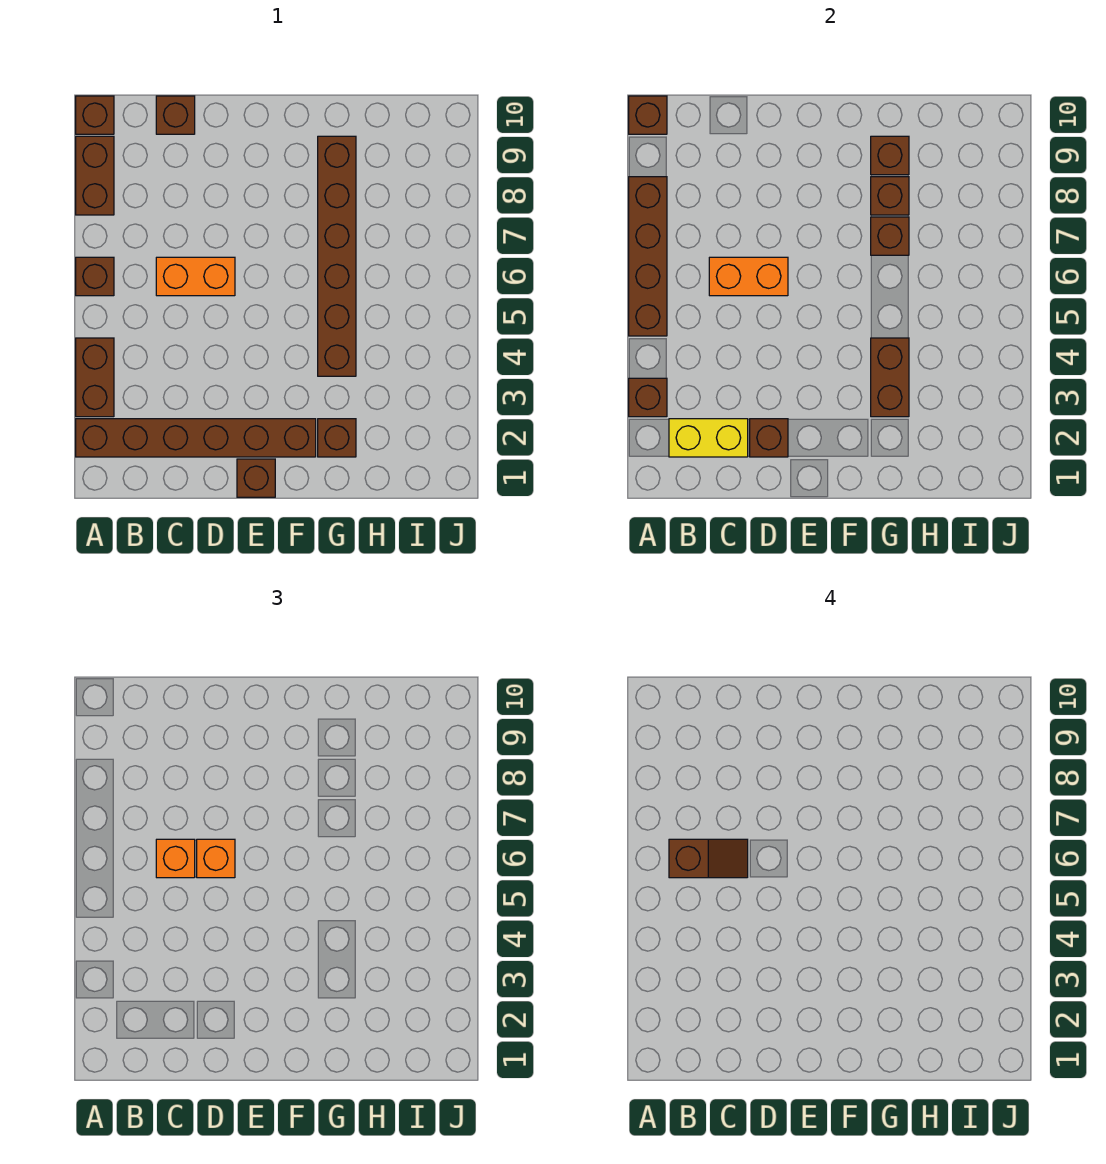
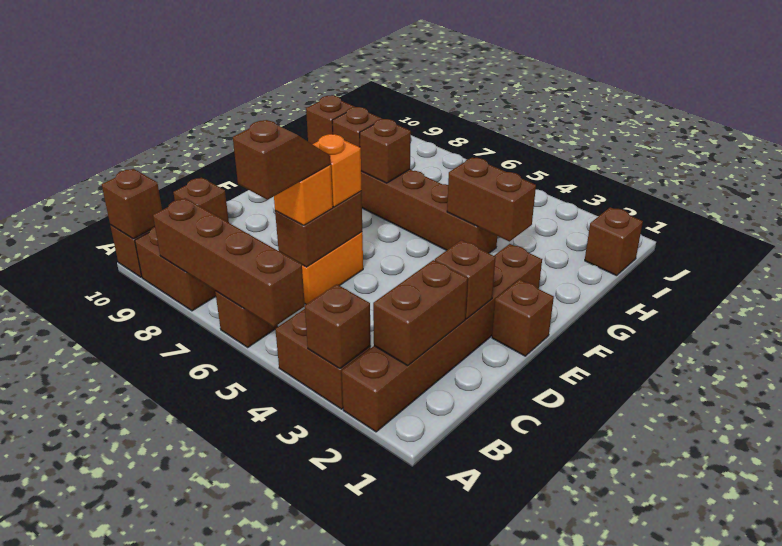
yellow 1x2 brick [669,419,748,457] -> brown 1x2 brick [373,260,468,366]
orange 1x2 brick [709,257,788,296] -> brown 1x2 brick [275,191,362,267]
brown 1x1 brick [318,419,356,457] -> brown 1x1 brick moved to [585,207,643,276]

